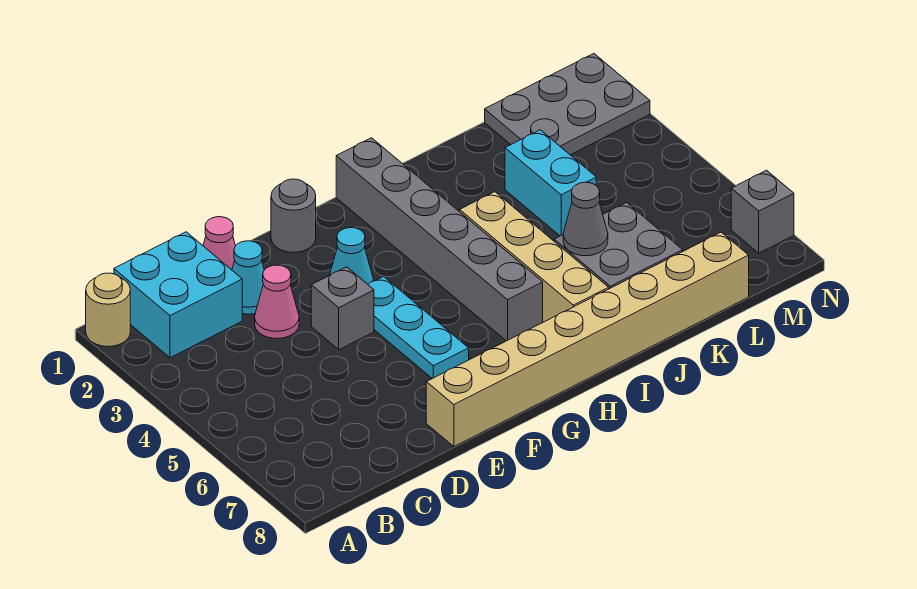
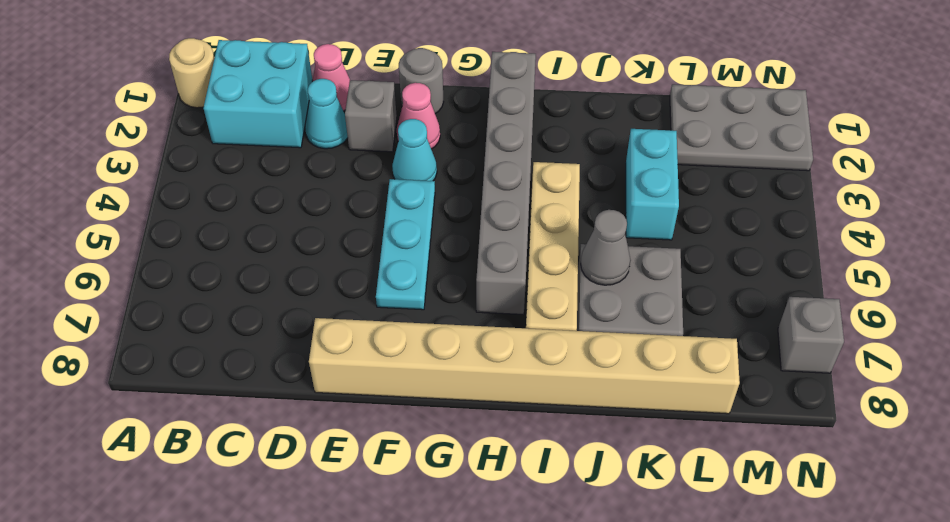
pink 1x1 cone [255,265,299,339] -> pink 1x1 cone moved to [397,83,440,149]
grey 1x1 brick [311,267,374,350] -> grey 1x1 brick moved to [345,80,397,152]

